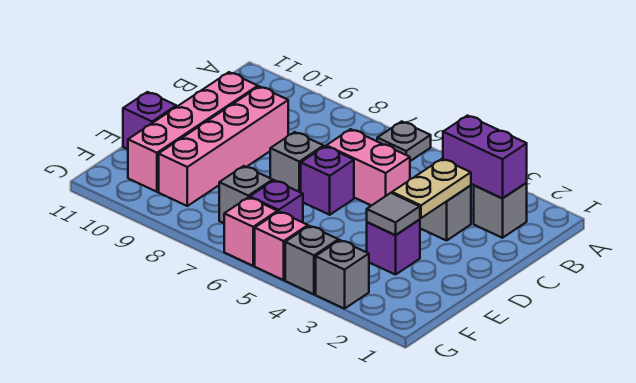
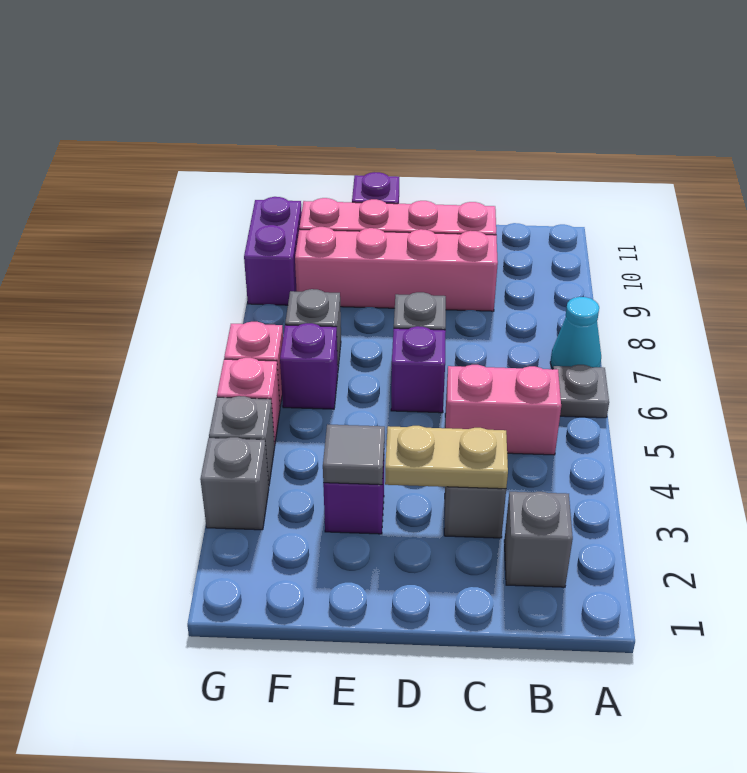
none -> cyan 1x1 cone [550,297,601,369]
purple 1x2 brick [443,116,527,198] -> purple 1x2 brick moved to [244,197,302,305]
pink 1x2 brick [326,129,410,206] -> pink 1x2 brick turned to [445,365,561,455]

